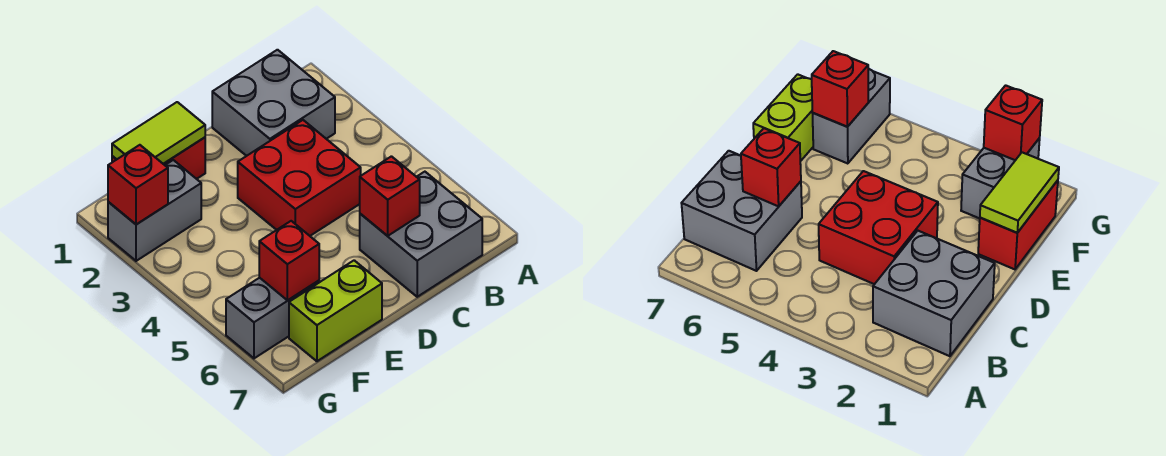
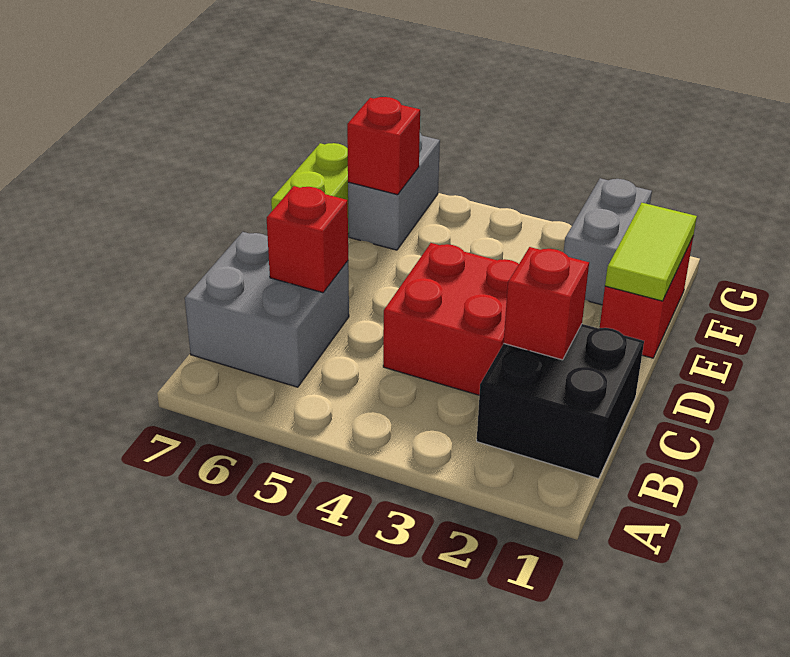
grey 2x2 brick [212,50,335,156] -> black 2x2 brick [477,324,644,479]
red 1x1 brick [108,145,168,224] -> red 1x1 brick moved to [504,247,589,360]

